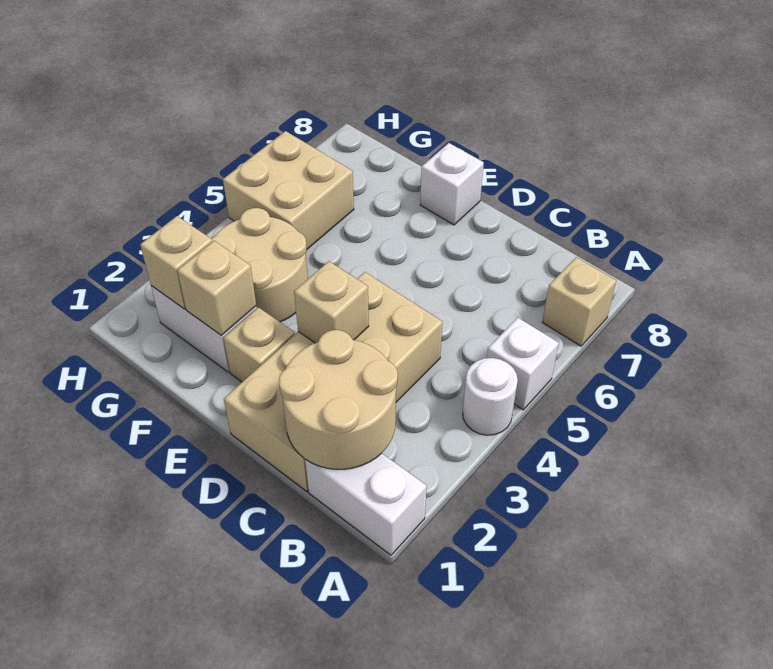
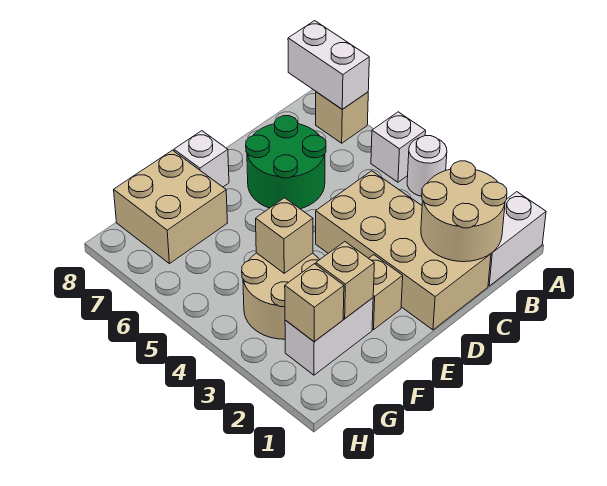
none -> white 1x2 brick [288,21,369,109]
none -> green 2x2 round brick [246,116,326,209]
tan 1x1 brick [294,261,369,343] -> tan 1x1 brick moved to [256,198,313,273]
tan 2x2 brick [223,131,354,249] -> tan 2x2 brick moved to [114,150,227,264]

